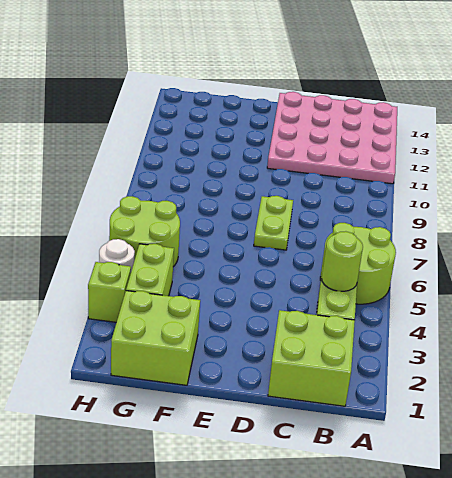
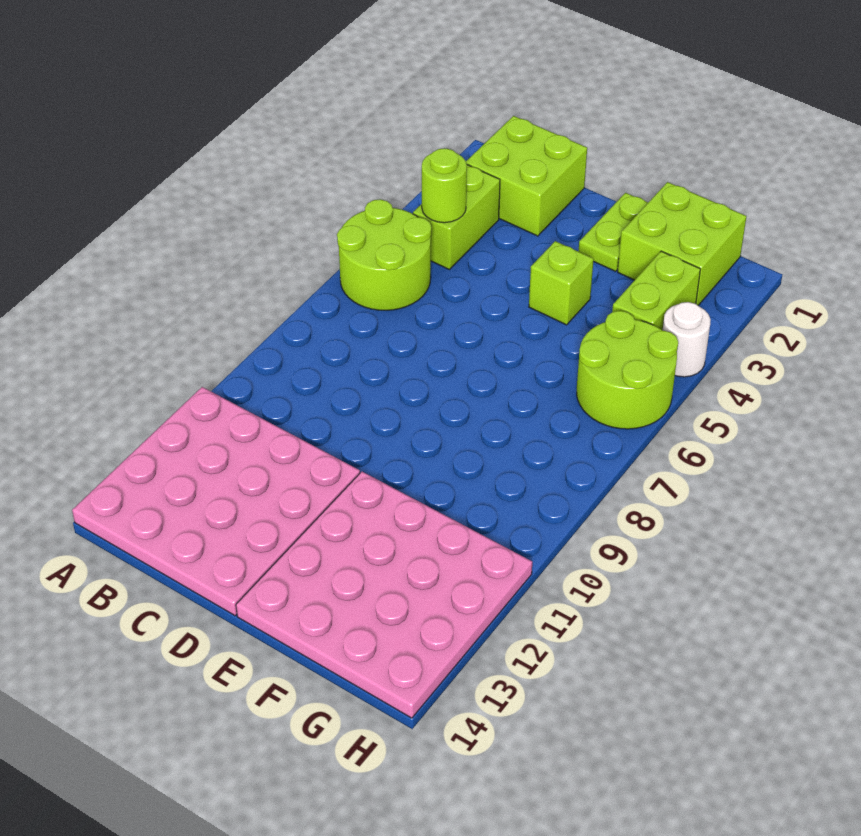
lime 1x2 plate [254,196,293,250] -> lime 1x2 plate moved to [579,193,648,271]
none -> pink 4x4 plate [236,472,532,718]
lime 1x1 brick [88,262,131,322] -> lime 1x1 brick moved to [529,241,594,325]

